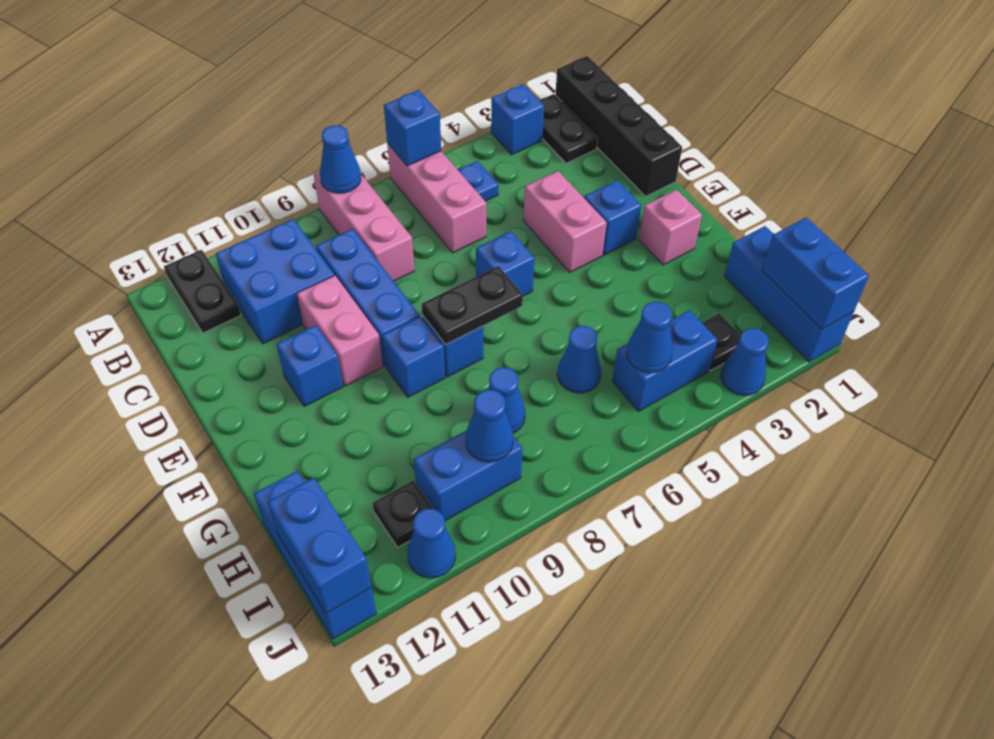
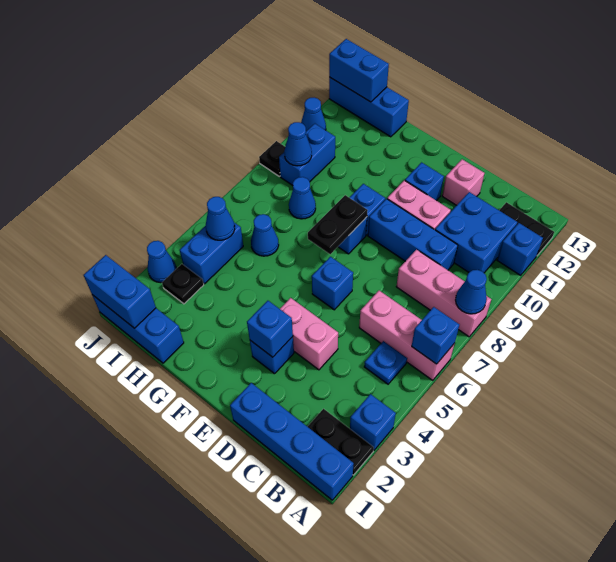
black 1x4 brick [555,56,682,196] -> blue 1x4 brick [230,383,354,500]
none -> blue 1x1 brick [497,223,543,275]
none -> blue 1x1 brick [247,301,293,357]
pink 1x1 brick [639,190,702,265] -> pink 1x1 brick moved to [442,159,485,205]
black 1x1 plate [373,481,433,547] -> black 1x1 plate moved to [259,141,285,176]

